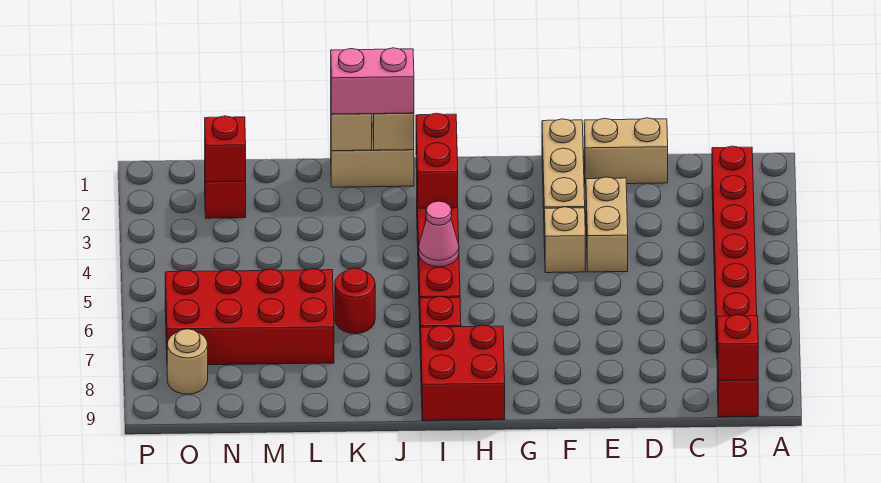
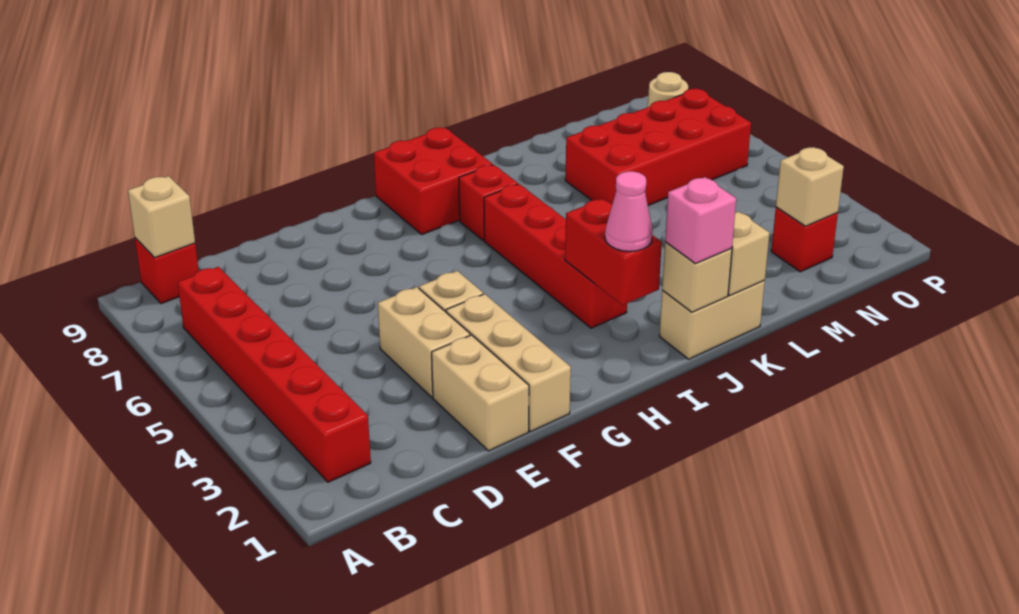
red 1x1 brick [717,315,758,380] -> tan 1x1 brick [128,176,195,258]
tan 1x2 brick [584,118,668,184] -> tan 1x2 brick turned to [432,335,529,451]
pink 1x1 cone [419,201,459,267] -> pink 1x1 cone moved to [605,171,653,251]
pink 1x2 brick [331,48,414,114] -> pink 1x1 brick [665,177,736,264]
red 1x1 round brick [335,268,375,334] -> none
red 1x1 brick [205,116,246,182] -> tan 1x1 brick [776,147,844,226]

